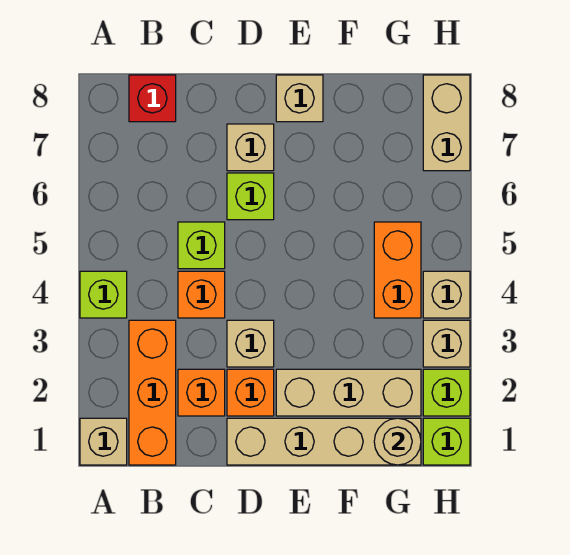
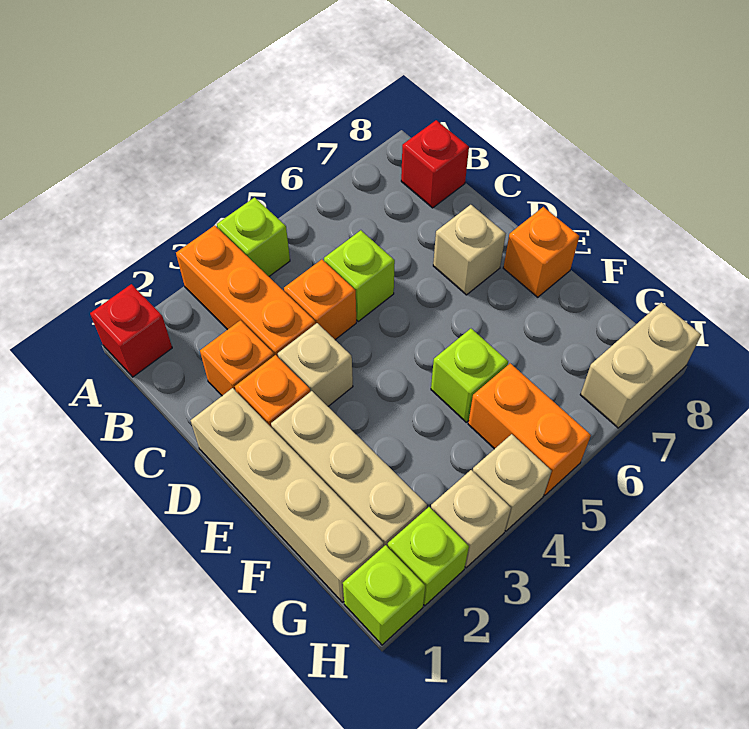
tan 1x1 brick [80,418,127,465] -> red 1x1 brick [90,284,172,377]
orange 1x3 brick [129,320,176,465] -> orange 1x3 brick turned to [176,225,316,357]
lime 1x1 brick [227,173,274,220] -> lime 1x1 brick moved to [431,329,508,422]
tan 1x1 brick [276,75,323,122] -> orange 1x1 brick [503,207,579,297]
tan 1x1 round brick [374,418,421,465] -> none
orange 1x2 brick [374,222,421,318] -> orange 1x2 brick turned to [468,363,591,496]

